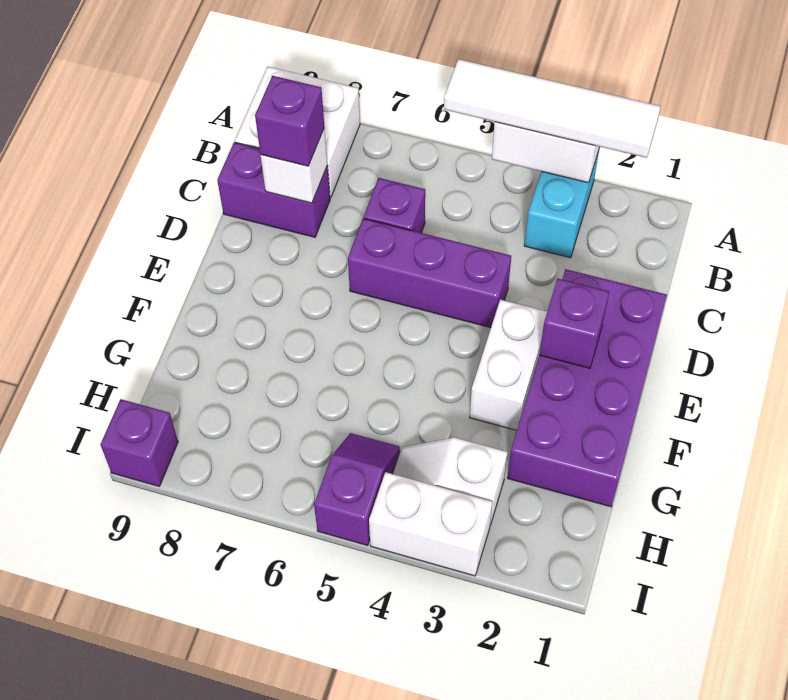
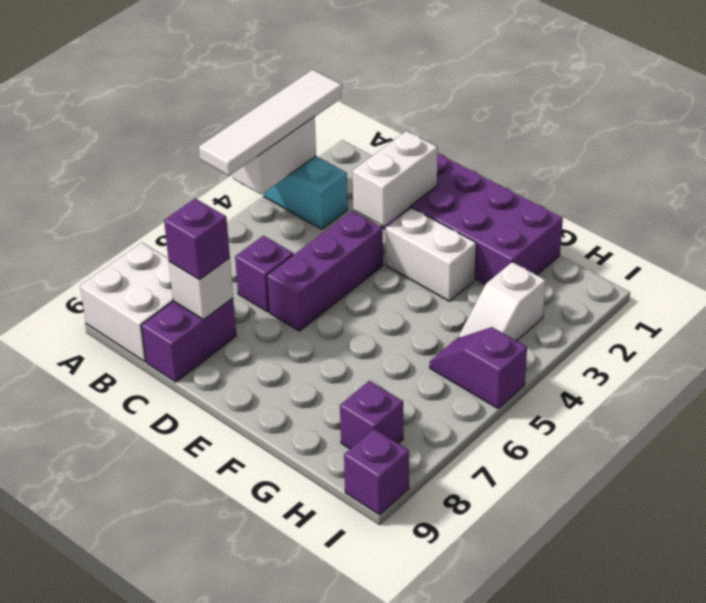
purple 1x1 brick [539,279,609,368] -> purple 1x1 brick moved to [340,381,403,449]
white 1x2 brick [369,472,492,576] -> white 1x2 brick moved to [353,131,438,226]

